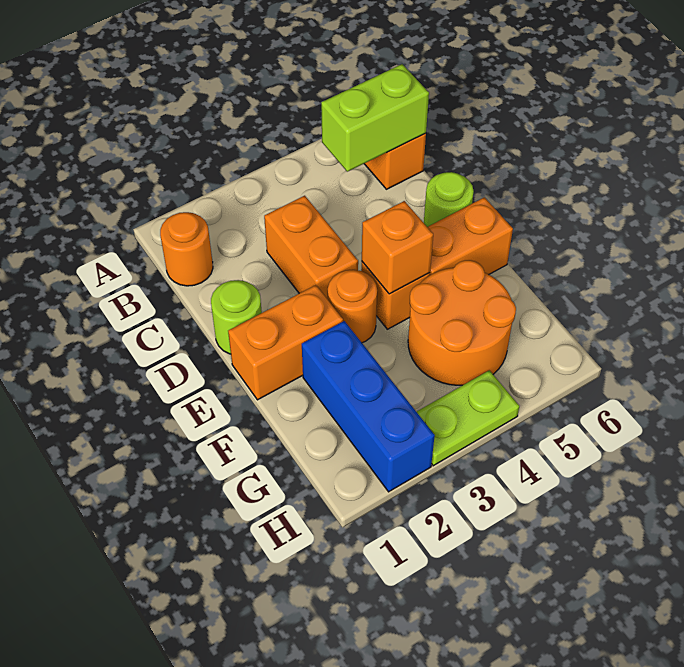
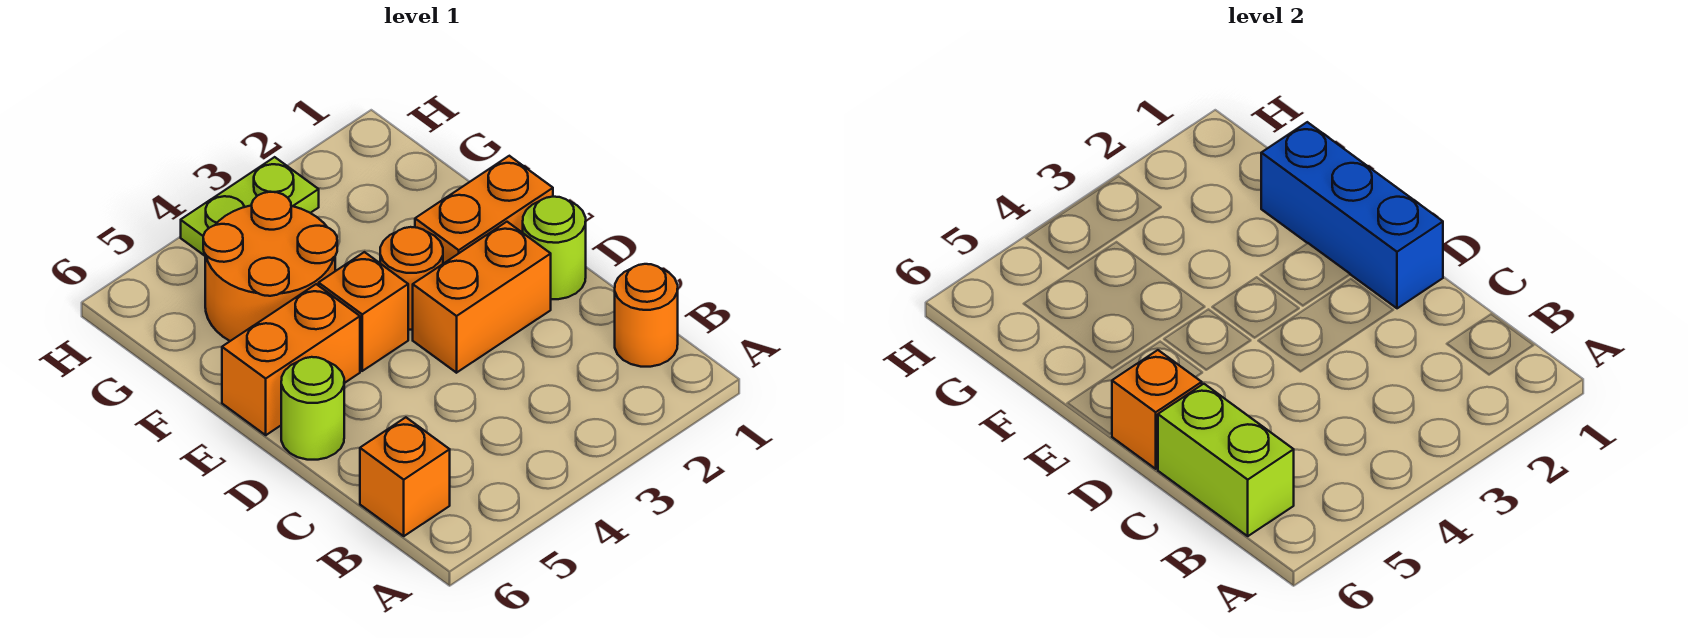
lime 1x2 brick [321,64,429,172] -> lime 1x2 brick turned to [1158,384,1294,536]
orange 1x2 brick [264,196,358,299] -> orange 1x2 brick turned to [413,222,551,373]
orange 1x1 brick [362,201,433,294] -> orange 1x1 brick moved to [1112,350,1202,469]
blue 1x3 brick [302,321,435,492] -> blue 1x3 brick moved to [1261,122,1443,308]

